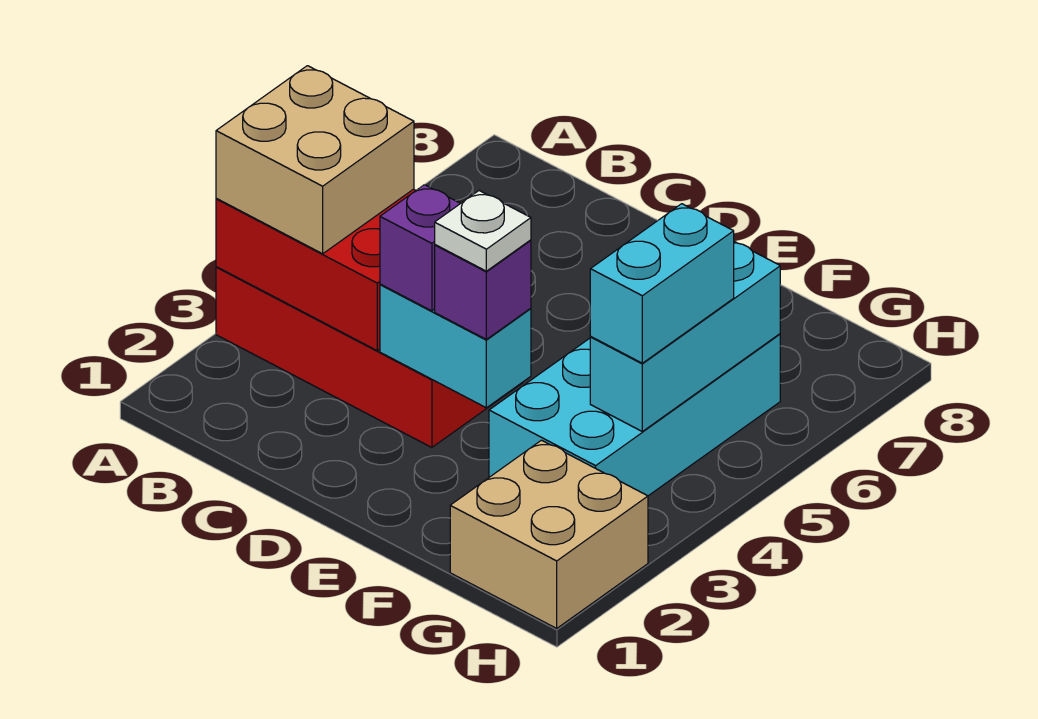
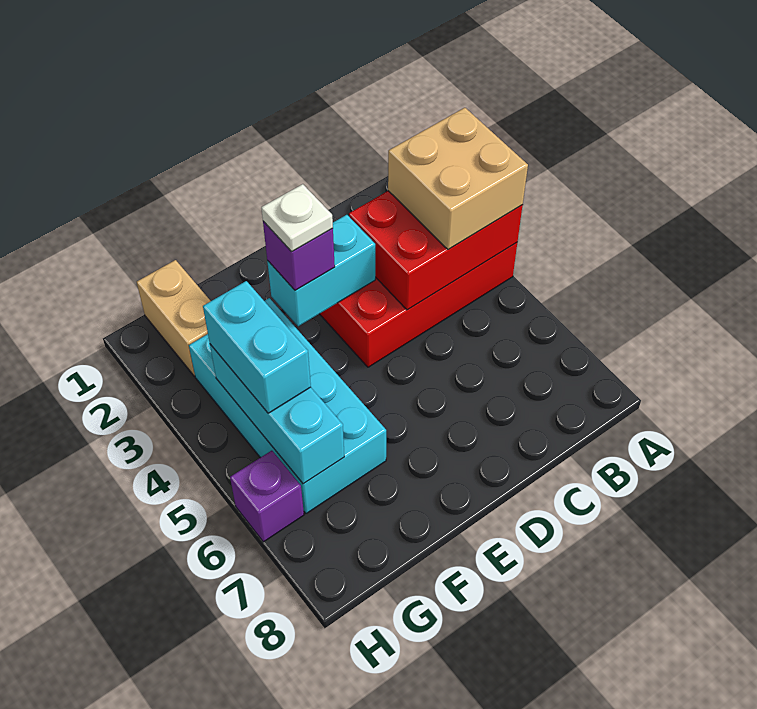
purple 1x1 brick [380,185,460,311] -> purple 1x1 brick moved to [230,451,304,542]
tan 2x2 brick [450,440,648,628] -> tan 1x2 brick [137,260,211,376]

